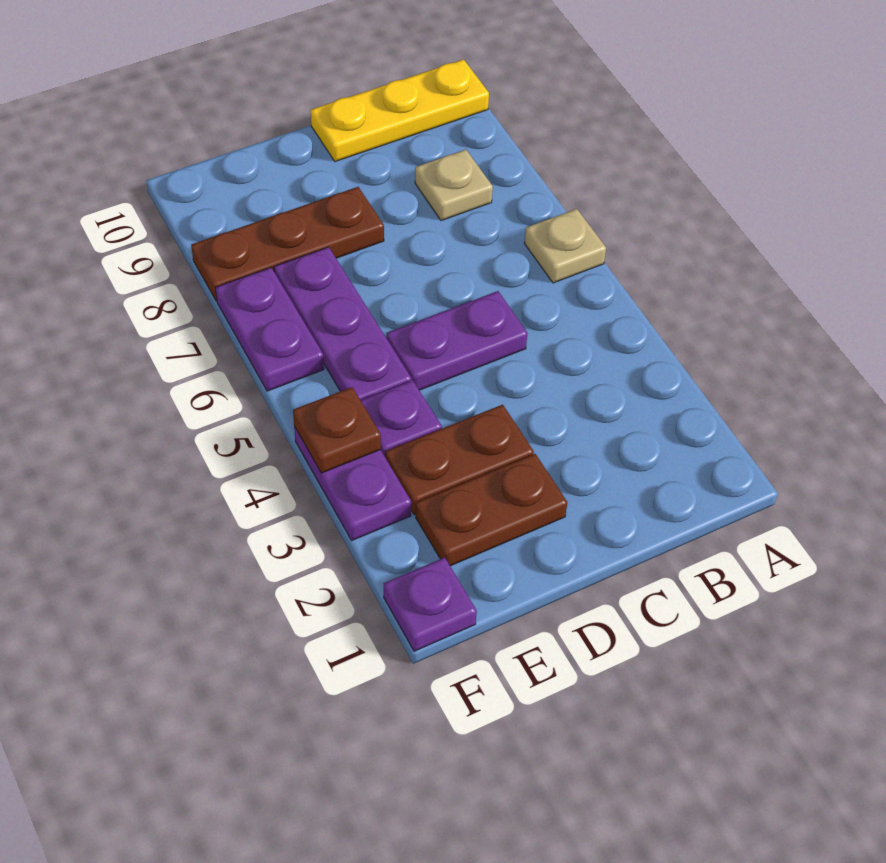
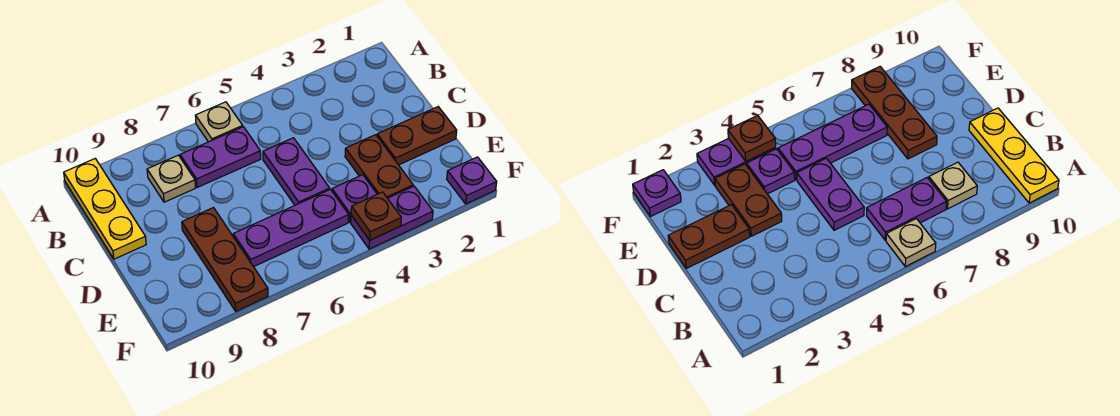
brown 1x2 plate [416,454,567,566] -> brown 1x2 plate turned to [377,107,457,165]
purple 1x2 plate [215,268,324,391] -> purple 1x2 plate moved to [180,127,261,188]

